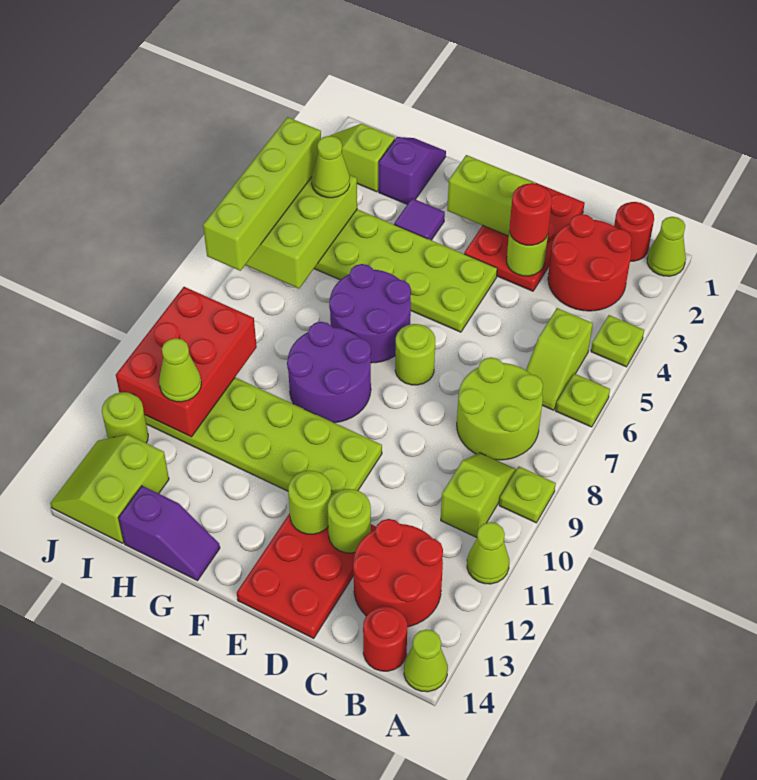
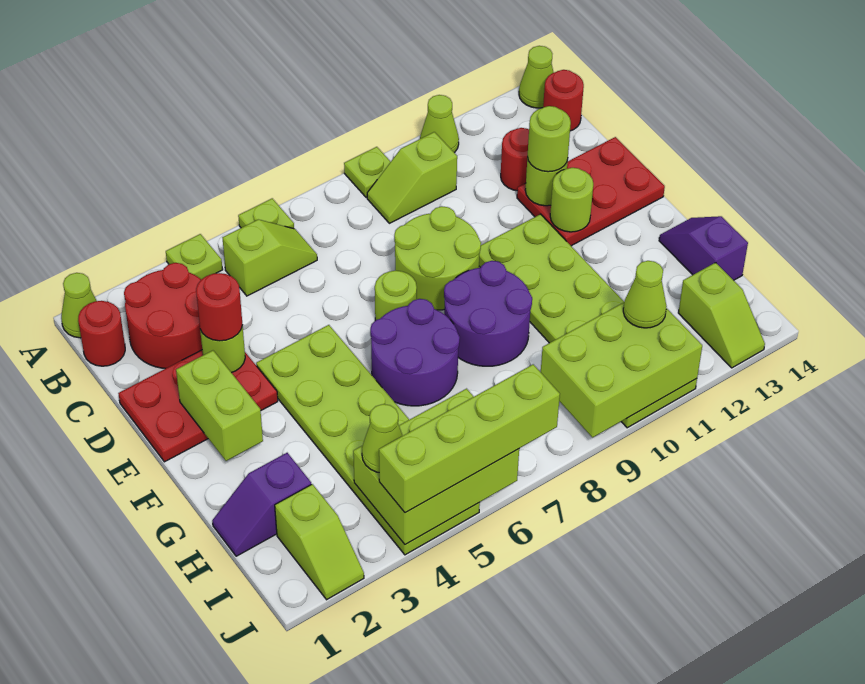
lime 2x2 round brick [457,357,543,460] -> lime 2x2 round brick moved to [394,206,481,310]
red 2x2 round brick [353,519,443,627] -> red 1x1 round brick [501,128,529,191]
purple 1x1 tile [394,198,445,240] -> none
red 2x3 brick [116,287,257,437] -> lime 2x3 brick [541,303,702,437]
lime 2x2 slope [50,435,169,543] -> lime 1x2 slope [678,263,765,368]
lime 1x1 round brick [102,392,148,443] -> lime 1x1 round brick moved to [527,106,571,172]

